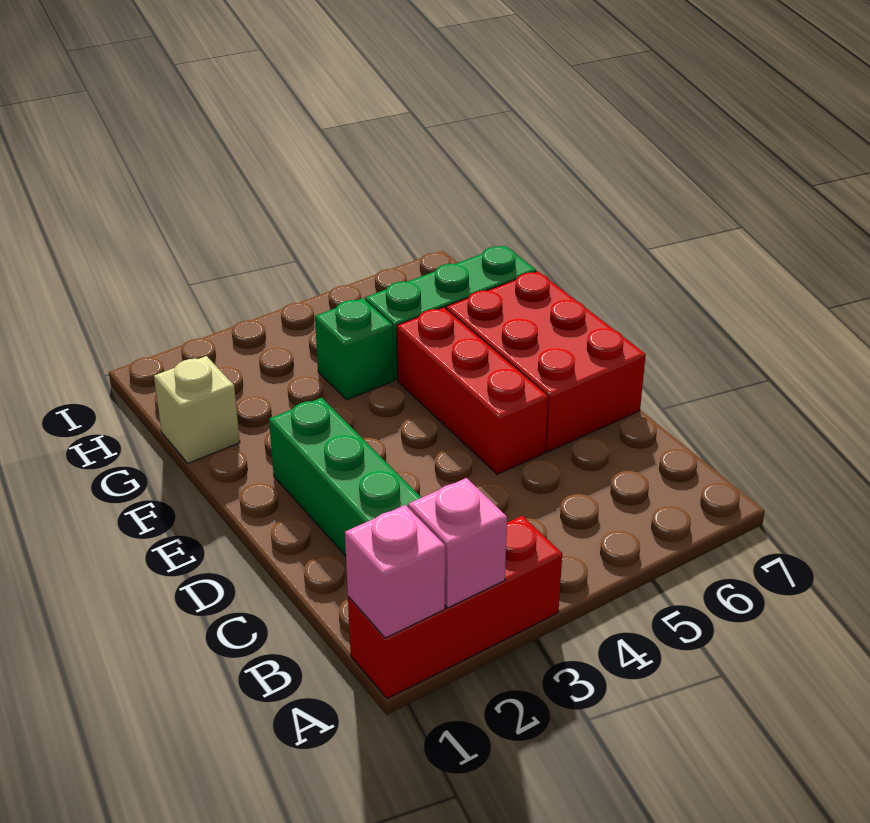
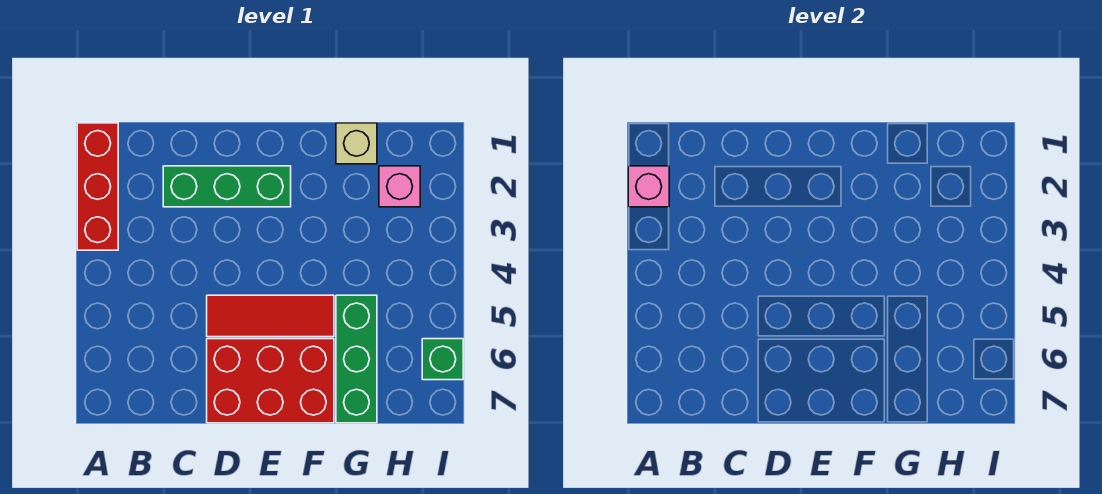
pink 1x1 brick [345,505,445,638] -> pink 1x1 brick moved to [379,166,420,207]
red 1x3 brick [397,307,548,474] -> red 1x3 tile [207,295,334,337]
green 1x1 brick [315,298,394,400] -> green 1x1 brick moved to [422,339,463,380]

